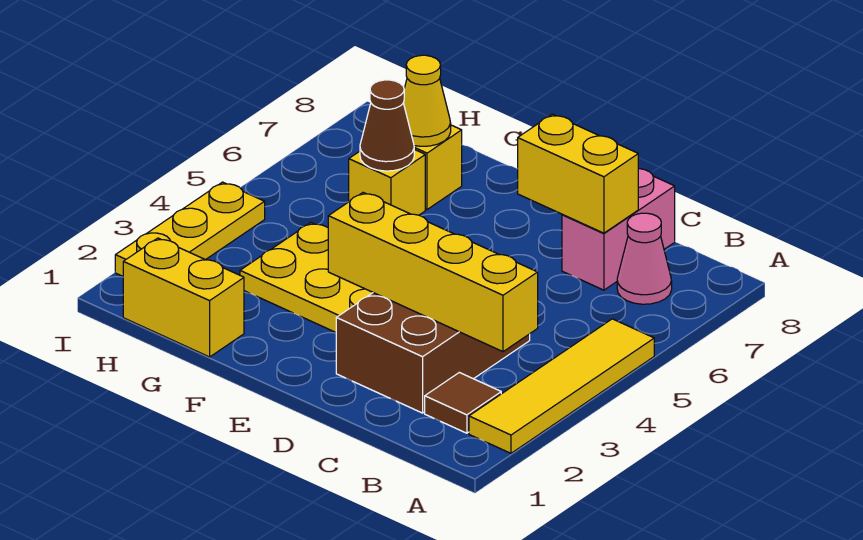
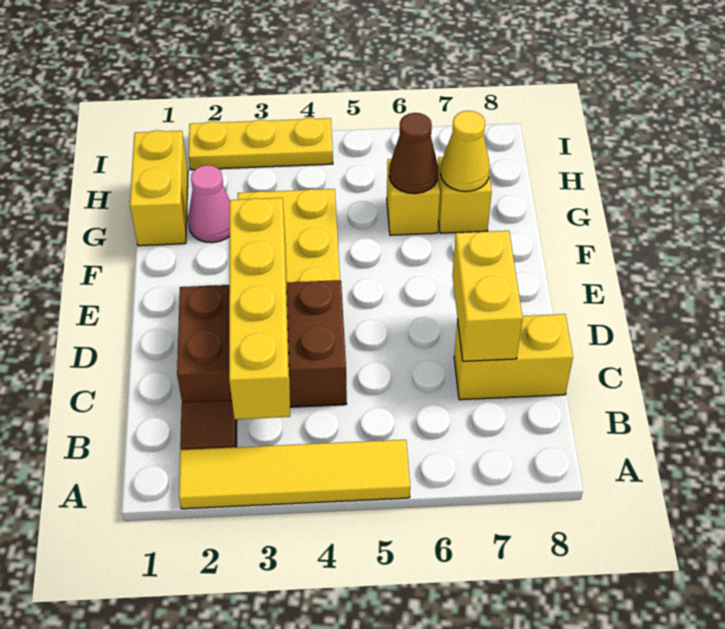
pink 1x1 cone [617,213,672,304] -> pink 1x1 cone moved to [188,165,230,243]
pink 1x2 brick [562,169,675,290] -> yellow 1x2 brick [454,314,573,400]

